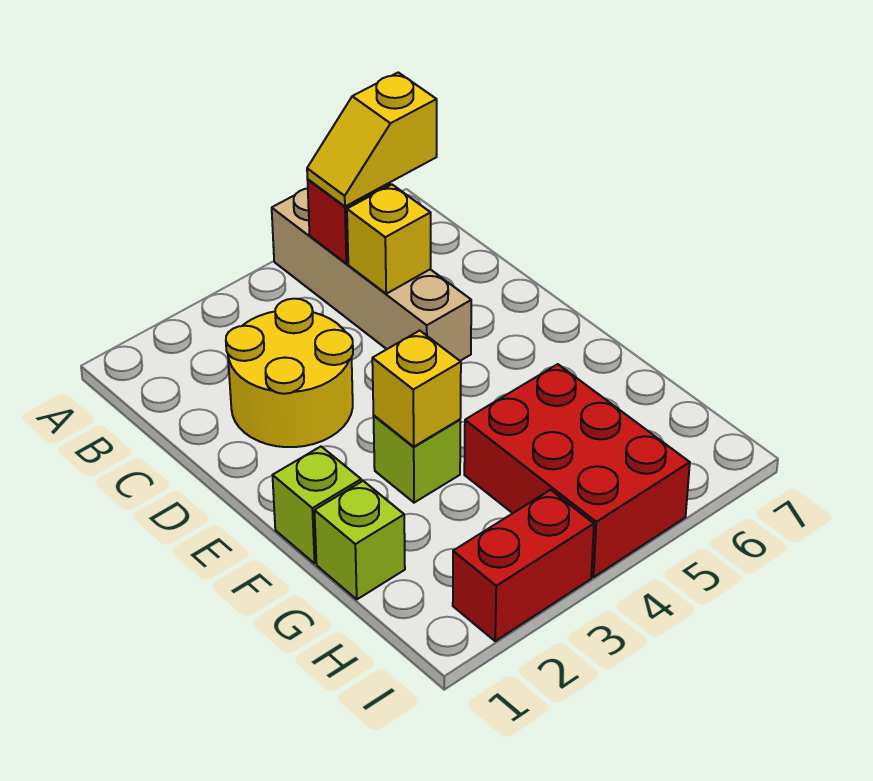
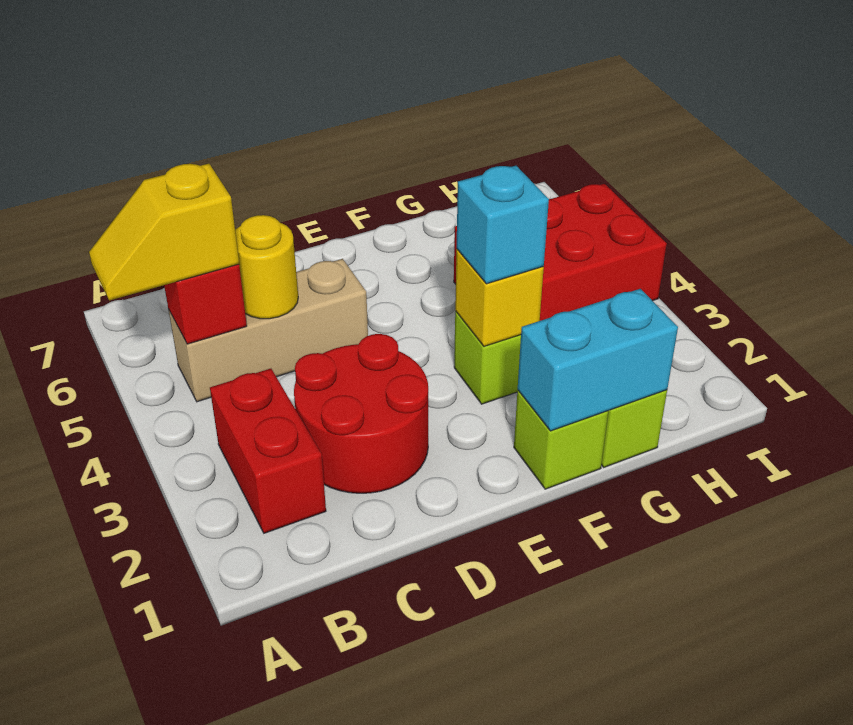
tan 1x4 brick [272,189,471,361] -> tan 1x3 brick [168,259,368,402]
yellow 1x2 slope [307,73,437,206] -> yellow 1x2 slope turned to [89,164,239,300]
yellow 2x2 round brick [226,299,353,447] -> red 2x2 round brick [294,334,428,493]
yellow 1x1 brick [347,185,431,294] -> yellow 1x1 round brick [235,215,298,319]
none -> cyan 1x2 brick [518,289,678,431]
none -> cyan 1x1 brick [457,166,549,284]
red 1x2 brick [453,490,594,641] -> red 1x2 brick moved to [210,369,326,533]

